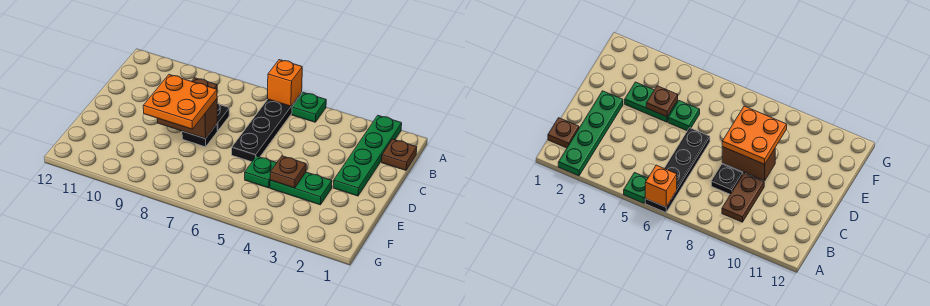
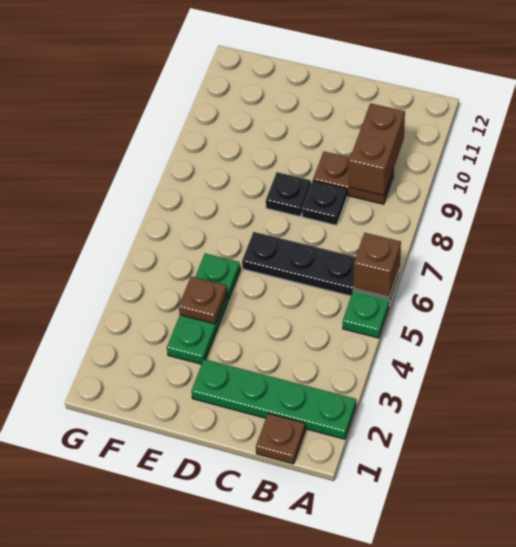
orange 1x1 brick [268,60,302,106] -> brown 1x1 brick [354,233,401,297]
brown 1x2 brick [157,99,217,139] -> brown 1x2 brick moved to [349,103,405,196]
orange 2x2 plate [143,75,217,129] -> none

